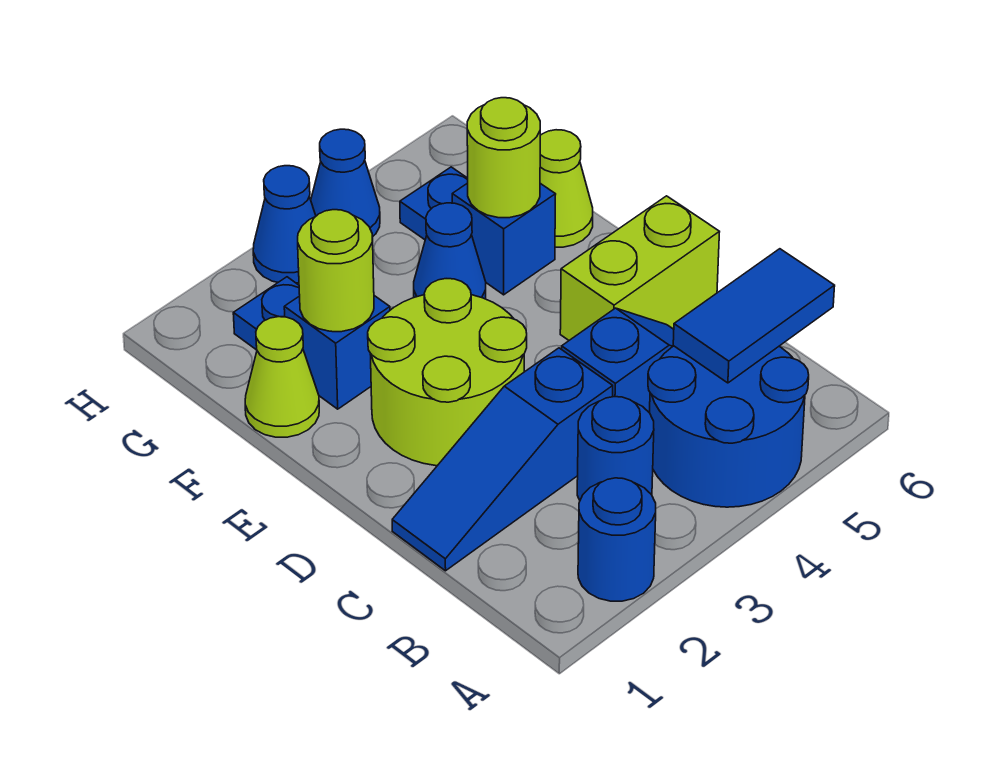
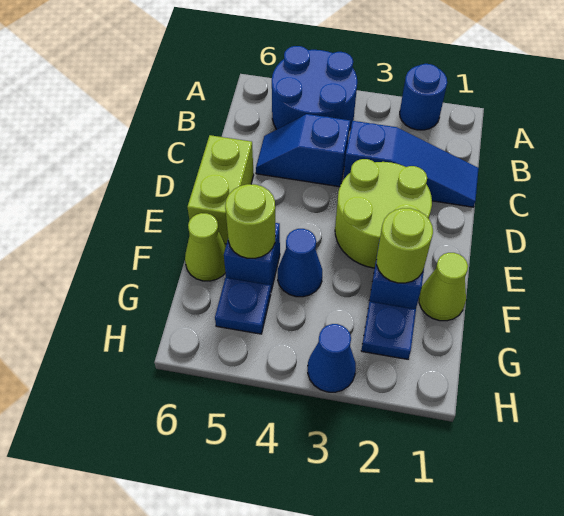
blue 1x1 round brick [577,397,654,500] -> none
blue 1x2 tile [673,249,835,383] -> none
lime 1x2 brick [560,196,719,340] -> lime 1x2 brick turned to [187,135,254,244]
blue 1x1 cone [311,129,380,236] -> none

